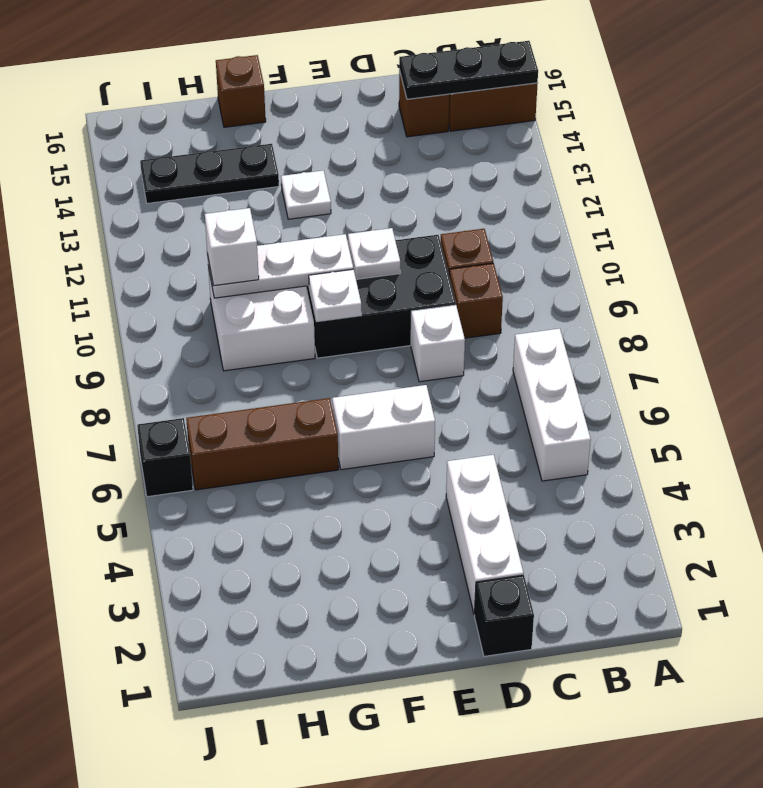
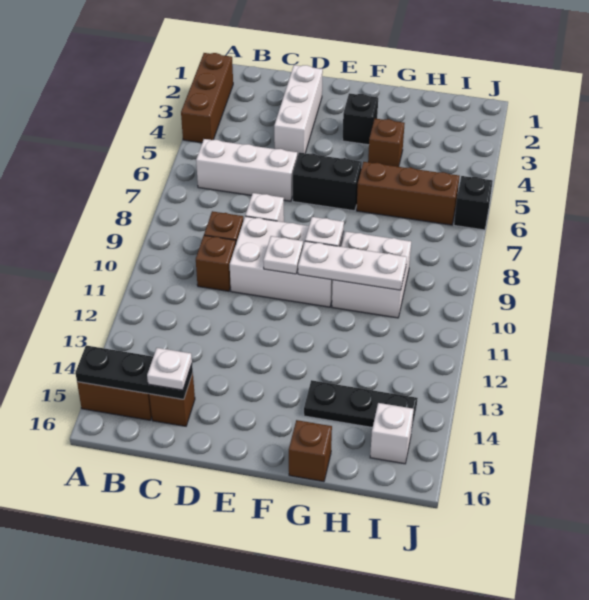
none -> brown 1x3 brick [181,53,233,143]
white 1x3 brick [513,329,591,481] -> white 1x3 brick turned to [196,139,297,201]
black 1x1 brick [474,575,534,656] -> black 1x1 brick moved to [342,93,378,145]
black 2x3 brick [307,235,456,358] -> white 2x3 brick [230,216,344,307]
white 1x2 brick [332,385,435,470] -> black 1x2 brick [293,153,362,211]
white 1x1 plate [281,170,331,219] -> white 1x1 plate moved to [147,348,192,390]
none -> brown 1x1 brick [368,119,405,167]
white 1x1 brick [205,208,259,286] -> white 1x1 brick moved to [370,403,414,464]

